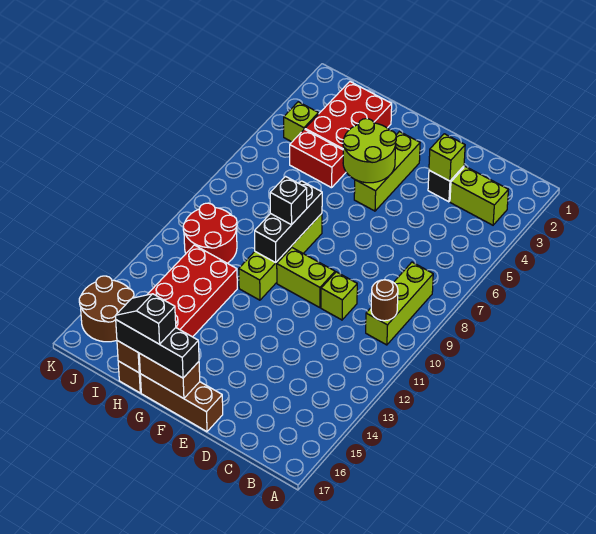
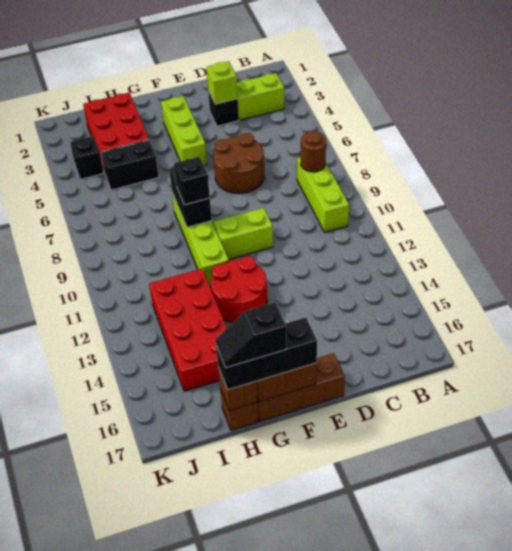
brown 1x1 round brick [371,280,398,321] -> brown 1x1 round brick moved to [301,131,326,172]
lime 1x1 brick [321,272,357,320] -> none
lime 2x2 round brick [343,119,396,183] -> none
black 1x3 brick [255,181,322,262] -> black 1x2 brick [169,167,212,227]
red 1x2 brick [290,129,346,188] -> black 1x2 brick [101,140,159,190]
red 2x2 round brick [183,203,237,263] -> red 2x2 round brick moved to [211,256,267,323]
lime 1x1 brick [284,102,319,142] -> black 1x1 brick [70,136,103,179]
brown 2x2 round brick [79,276,134,342] -> brown 2x2 round brick moved to [213,133,264,193]

